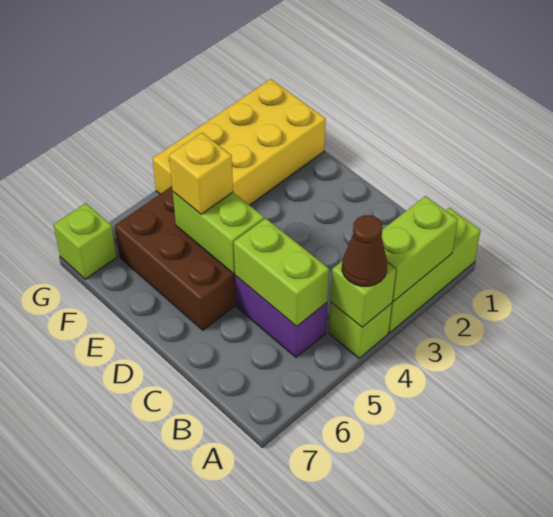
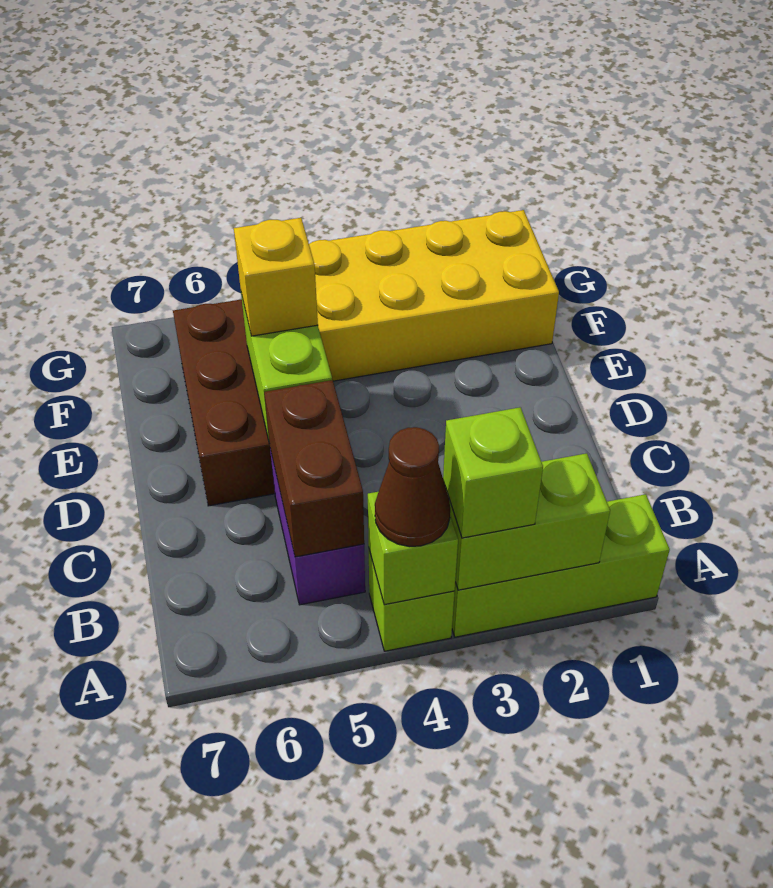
lime 1x2 brick [234,218,329,326] -> brown 1x2 brick [264,380,364,557]
lime 1x1 brick [54,203,117,279] -> lime 1x1 brick moved to [443,407,543,538]

